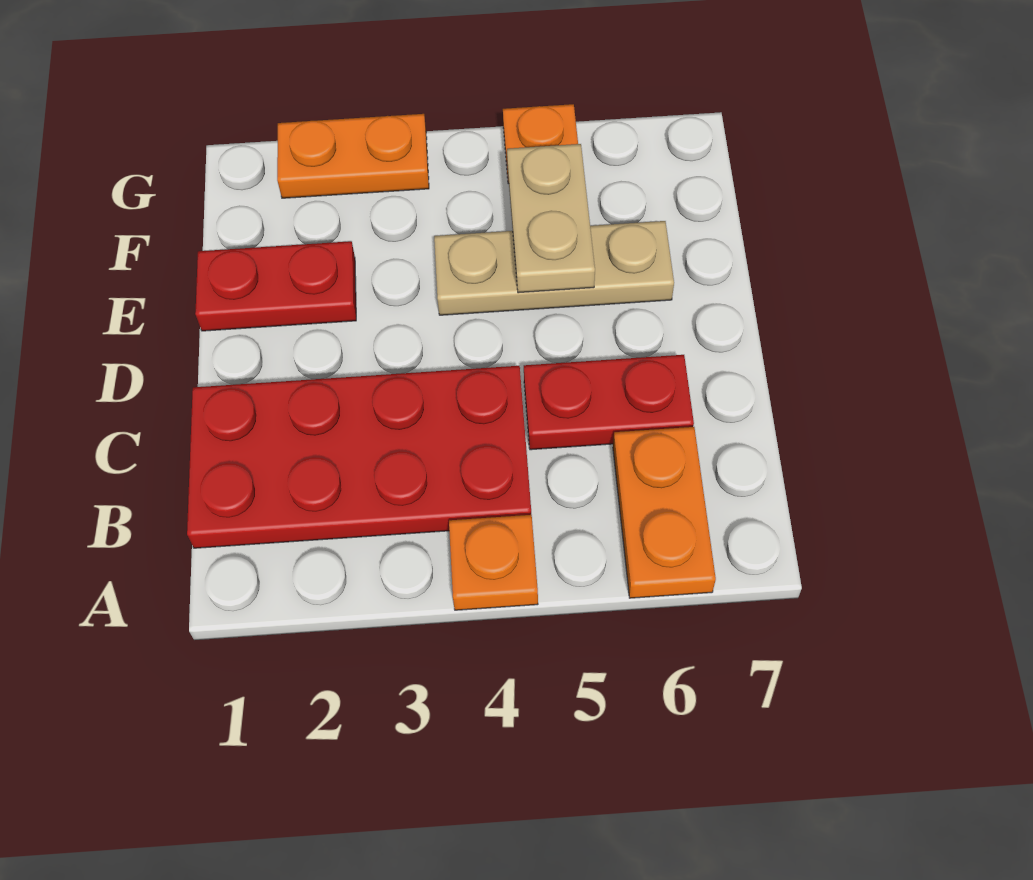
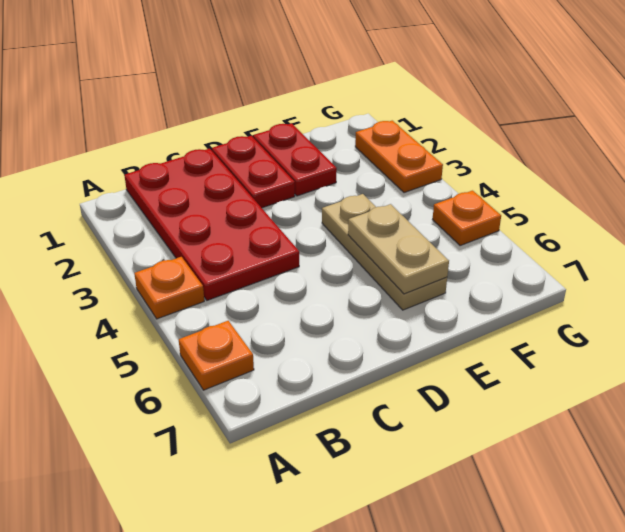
orange 1x2 plate [613,427,716,598] -> orange 1x1 plate [179,321,254,390]
red 1x2 plate [524,355,694,450] -> red 1x2 plate moved to [212,136,295,208]
tan 1x2 plate [507,144,595,293] -> tan 1x2 plate turned to [348,204,449,294]

